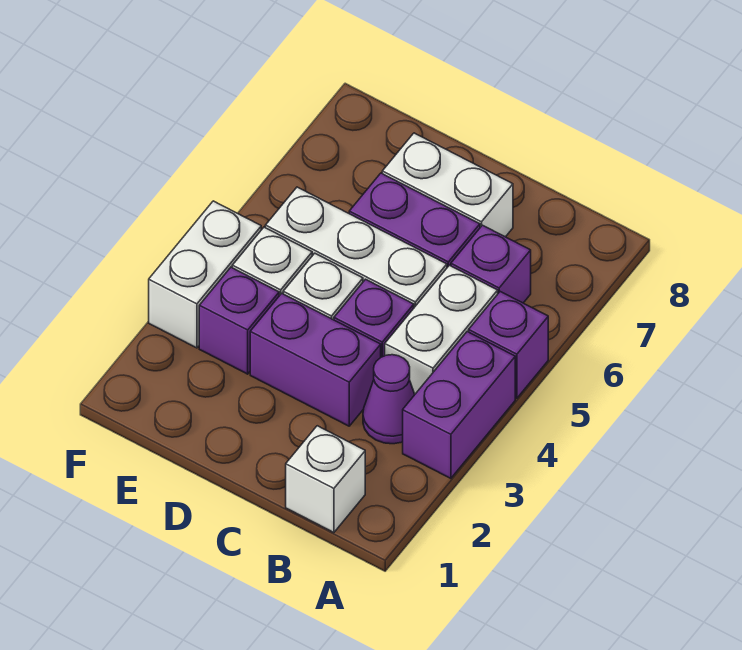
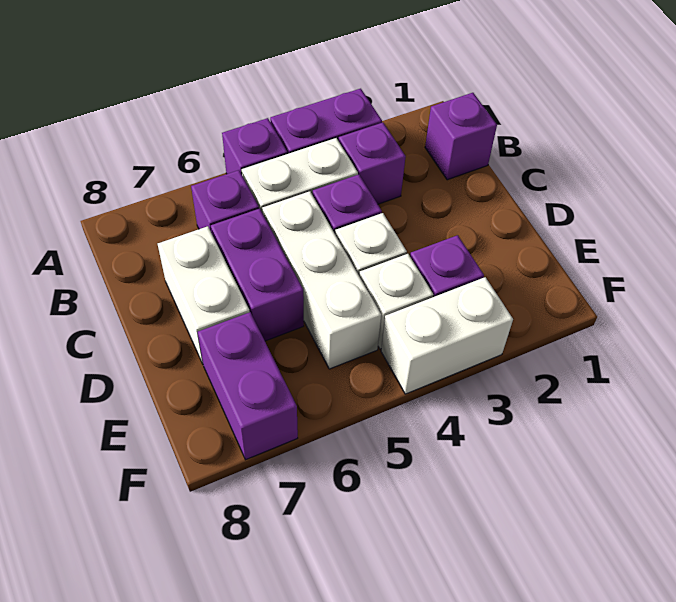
white 1x1 brick [286,426,365,533] -> purple 1x1 brick [425,93,497,180]
purple 1x1 cone [363,355,415,444] -> purple 1x1 brick [339,123,406,204]
purple 1x2 brick [250,293,381,426] -> purple 1x2 brick moved to [198,312,298,460]

